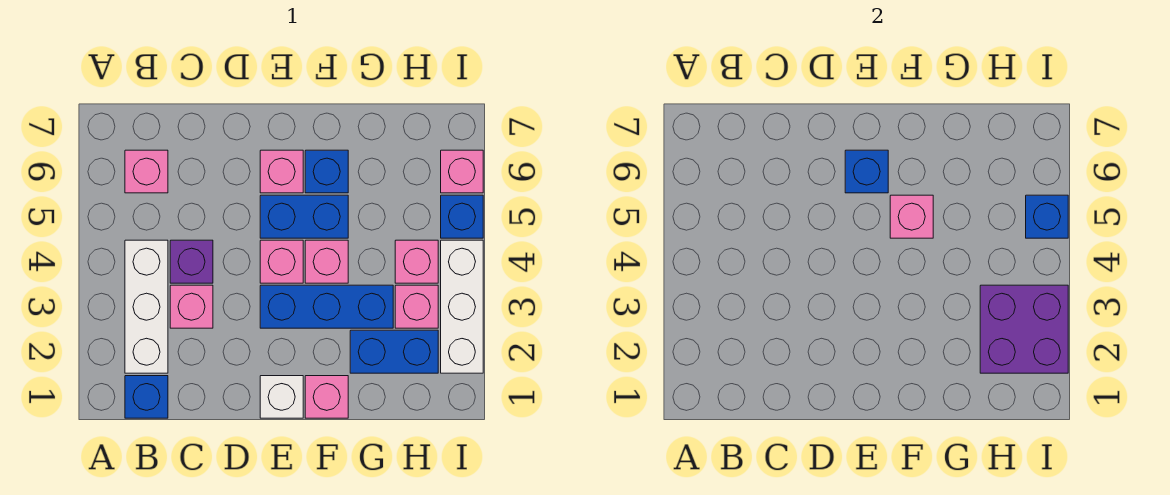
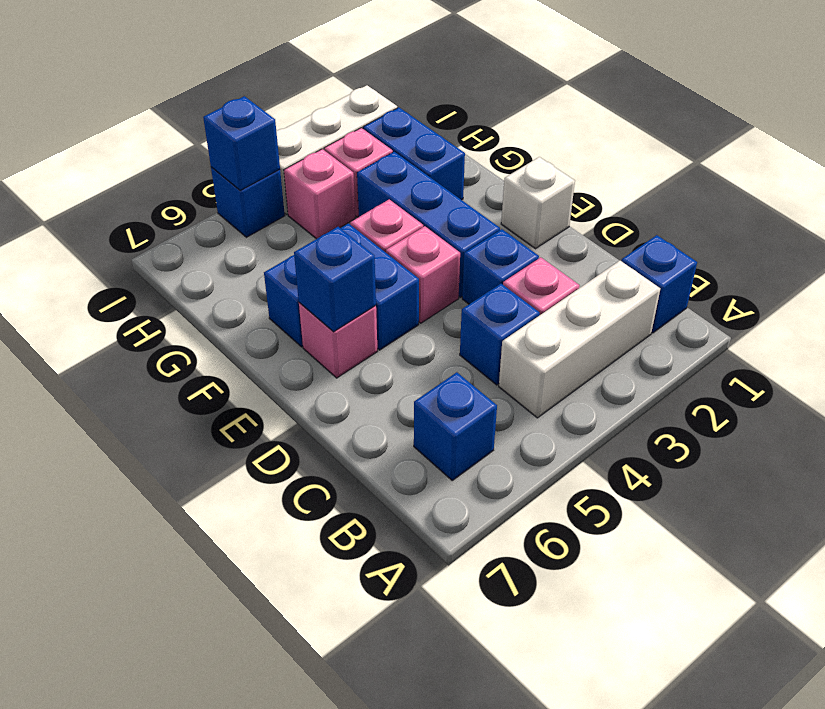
pink 1x1 brick [125,150,168,193] -> blue 1x1 brick [414,372,497,480]
purple 1x1 brick [170,240,213,283] -> blue 1x1 brick [460,284,540,385]
none -> blue 1x1 brick [462,229,539,304]
pink 1x1 brick [305,376,348,418] -> none
pink 1x1 brick [890,195,933,238] -> none
purple 2x2 brick [980,285,1068,373] -> none
pink 1x1 brick [441,150,483,193] -> none

